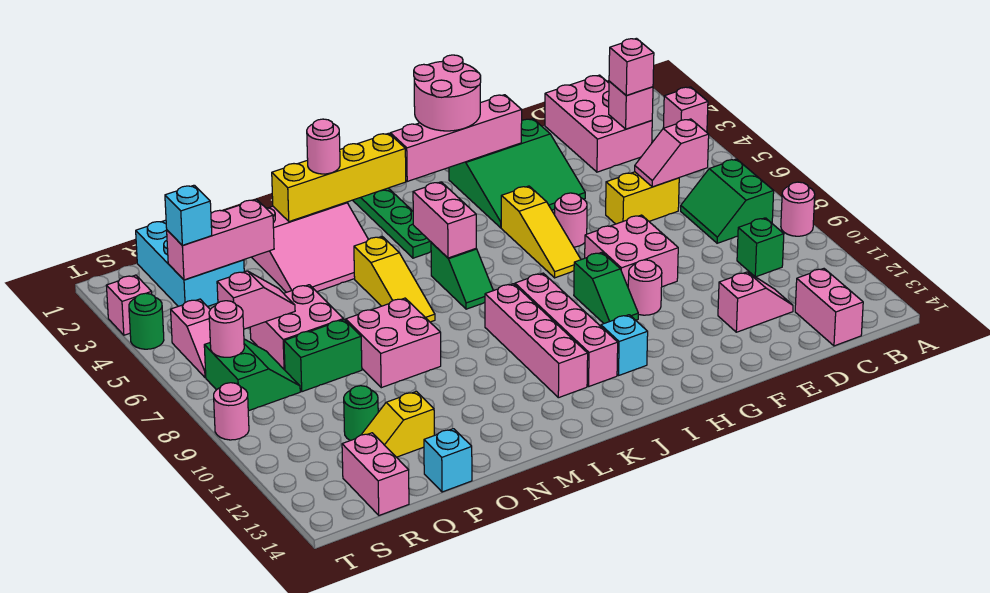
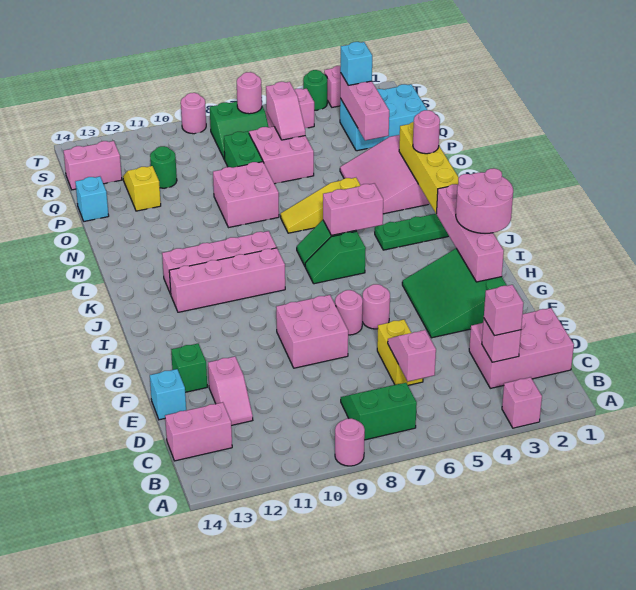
green 1x1 brick [737,218,784,277] -> green 1x1 brick moved to [171,344,207,392]
pink 1x1 round brick [628,260,662,315] -> pink 1x1 round brick moved to [335,290,363,335]
yellow 1x3 slope [501,186,581,278] -> none
green 1x2 slope [574,252,638,323] -> green 1x2 slope moved to [305,231,366,284]
cyan 1x1 brick [601,315,648,375] -> cyan 1x1 brick moved to [150,369,186,420]

